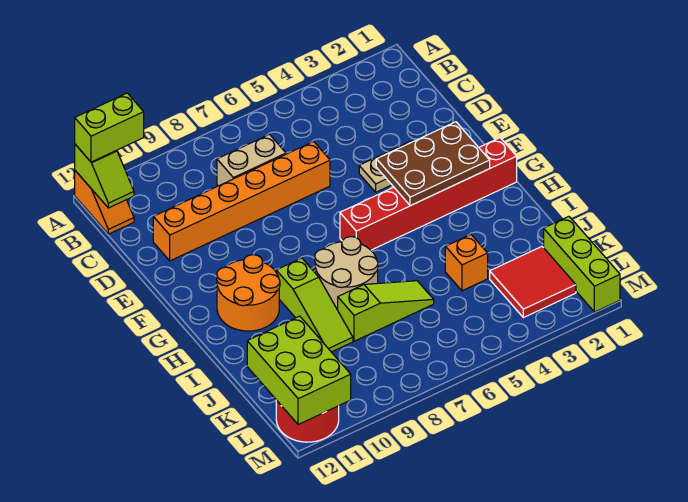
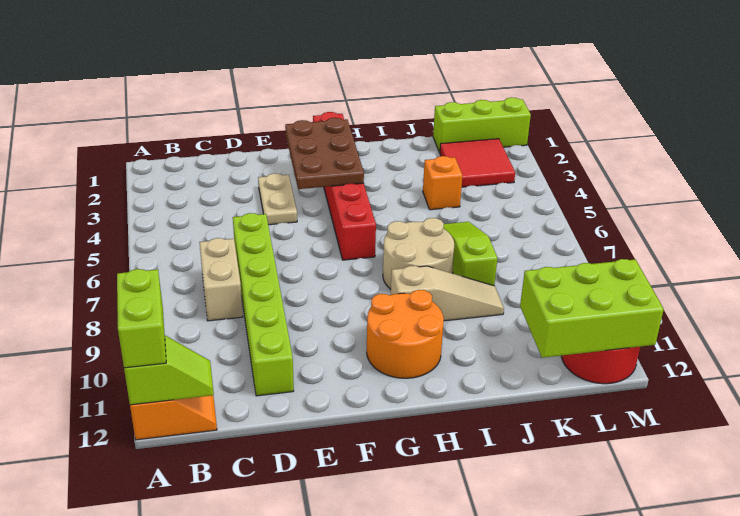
orange 1x6 brick [153,142,330,261] -> lime 1x6 brick [233,213,294,396]
lime 1x3 slope [276,258,353,352] -> tan 1x3 slope [391,266,504,321]

